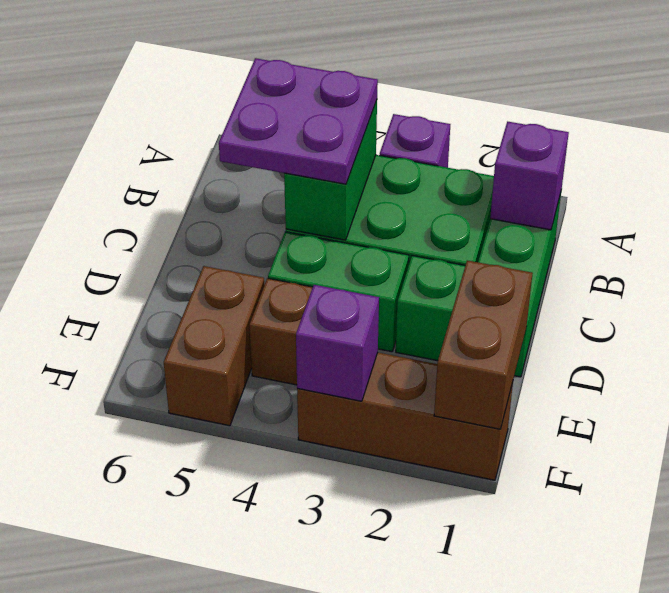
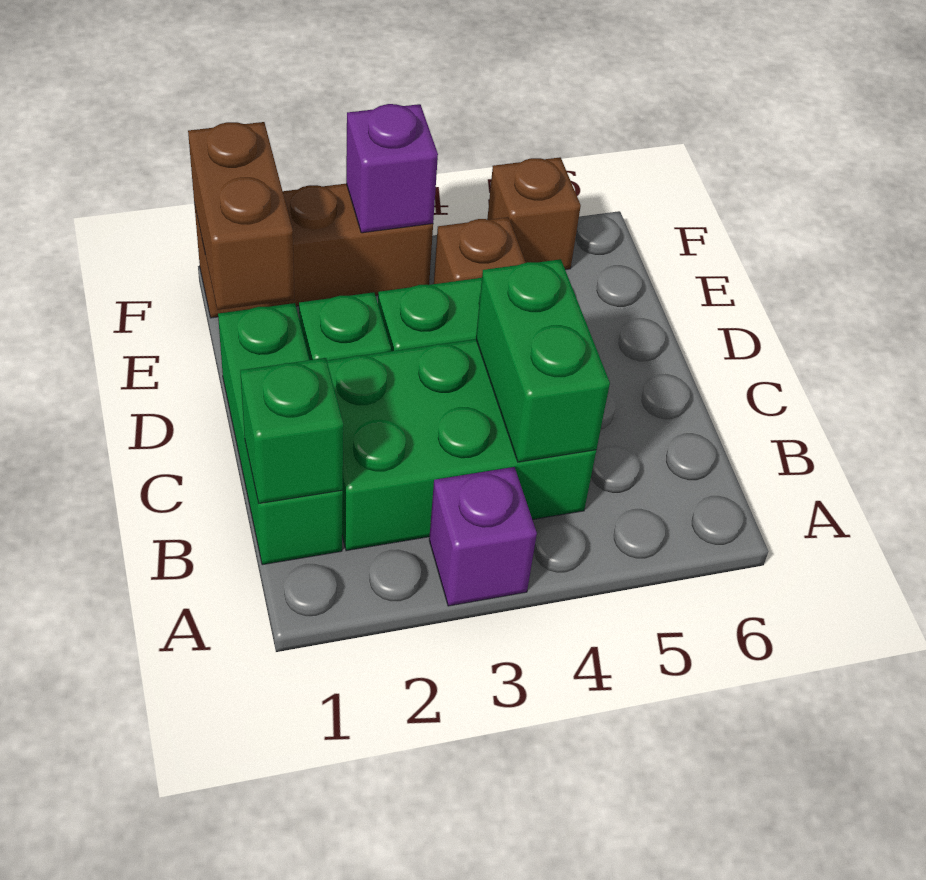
purple 1x1 brick [490,122,569,230] -> green 1x1 brick [240,358,343,503]
purple 2x2 plate [219,58,378,184] -> none
brown 1x2 brick [164,266,264,426] -> brown 1x1 brick [487,157,581,270]

